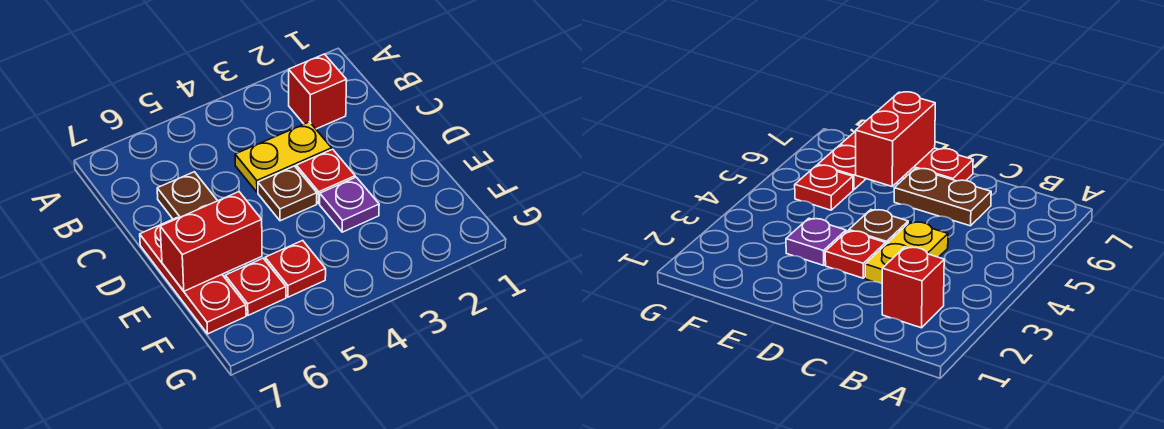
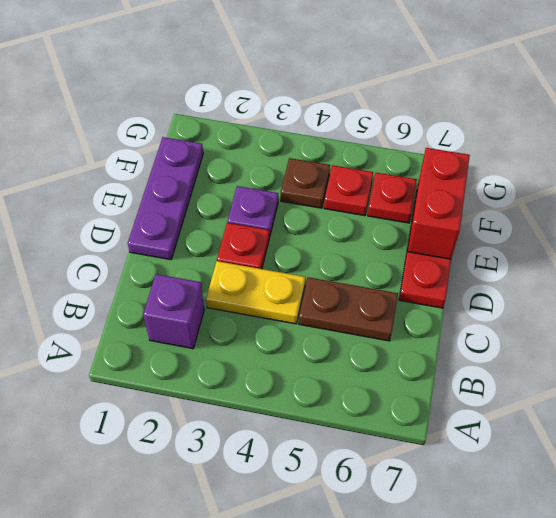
red 1x1 brick [289,54,347,129] -> purple 1x1 brick [143,274,204,349]
brown 1x2 plate [157,172,217,219] -> brown 1x2 plate turned to [299,277,398,341]
none -> purple 1x3 plate [128,137,203,260]
brown 1x1 plate [258,166,317,221] -> brown 1x1 plate moved to [281,158,330,208]
red 1x2 brick [160,192,262,291] -> red 1x2 brick turned to [407,148,470,259]

